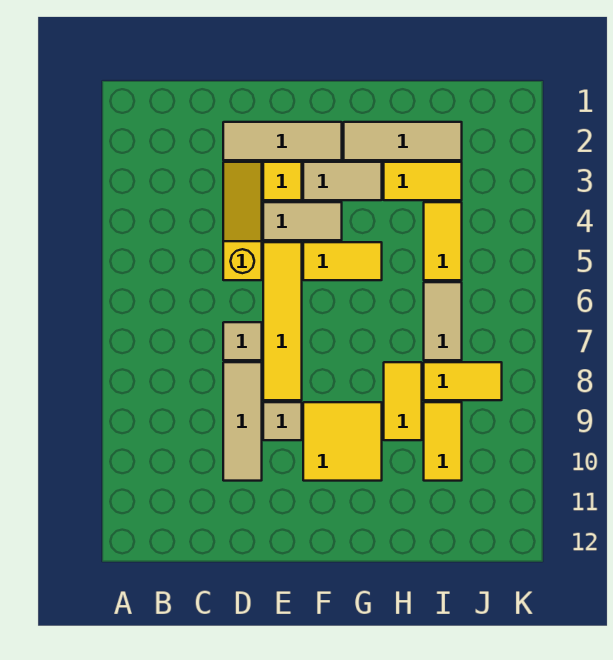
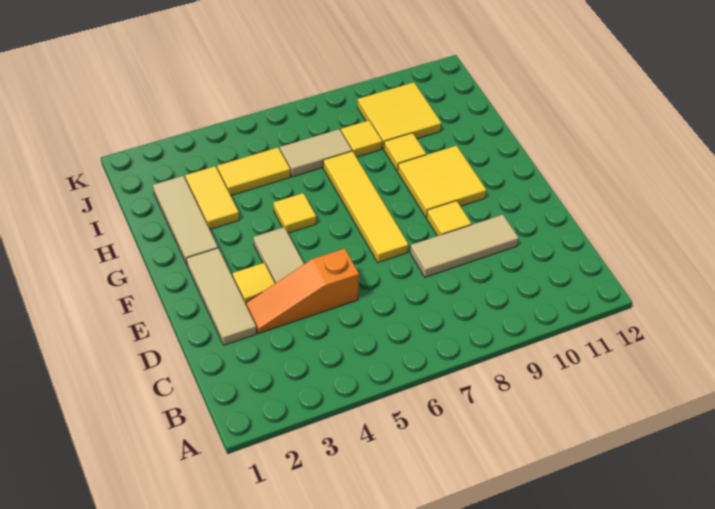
yellow 1x3 slope [223,162,262,280] -> orange 1x3 slope [246,248,359,334]
tan 1x1 tile [223,322,262,360] -> none
yellow 1x4 tile [263,242,302,400] -> yellow 1x4 tile turned to [323,151,409,263]
tan 1x1 tile [263,402,302,440] -> yellow 1x1 tile [427,201,471,236]
tan 1x2 tile [303,162,382,200] -> none
yellow 1x2 tile [303,242,382,280] -> yellow 1x1 tile [273,193,316,233]
yellow 1x2 tile [384,362,422,440] -> yellow 1x1 tile [384,133,426,171]
yellow 1x2 tile [424,362,502,400] -> yellow 1x1 tile [341,120,382,157]
yellow 1x2 tile [424,402,462,481] -> yellow 2x2 tile [357,82,441,149]

